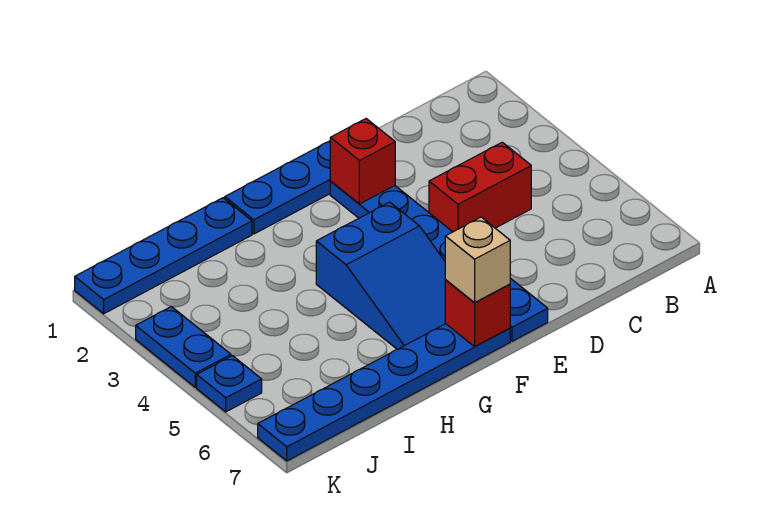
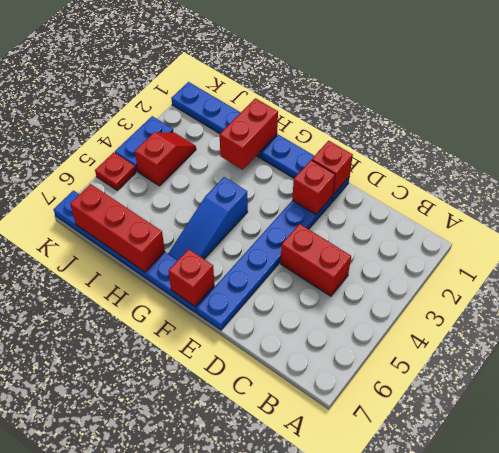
none -> red 1x1 brick [312,141,353,195]
blue 2x3 slope [316,202,446,349] -> blue 1x3 slope [168,177,248,260]
tan 1x1 brick [445,217,510,303] -> none
none -> red 1x2 brick [220,98,278,170]
none -> red 1x3 brick [70,184,165,272]
none -> red 1x2 slope [135,132,196,186]
blue 1x1 plate [197,356,262,412] -> red 1x1 plate [95,152,136,190]

